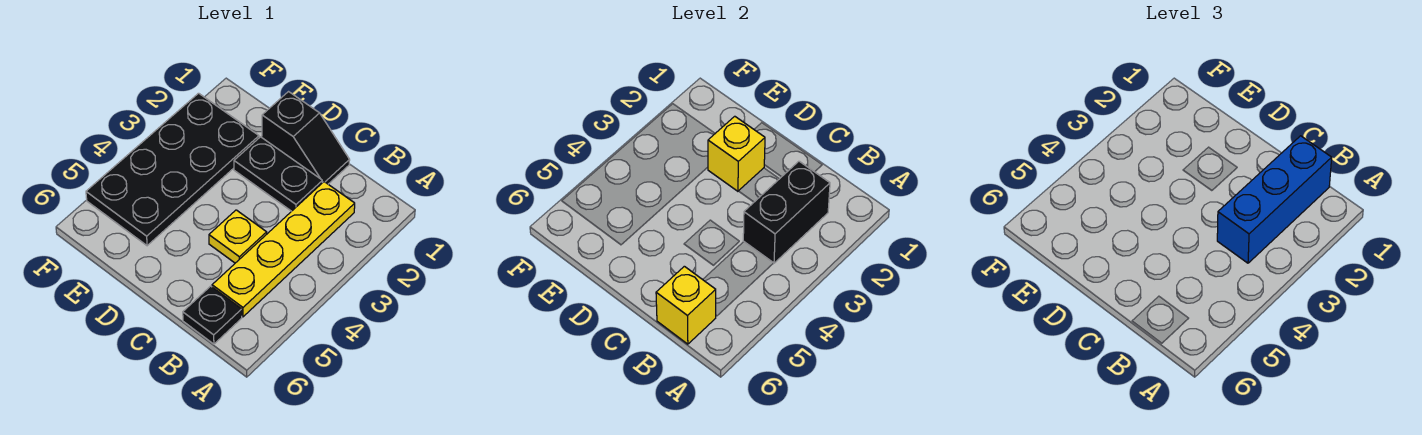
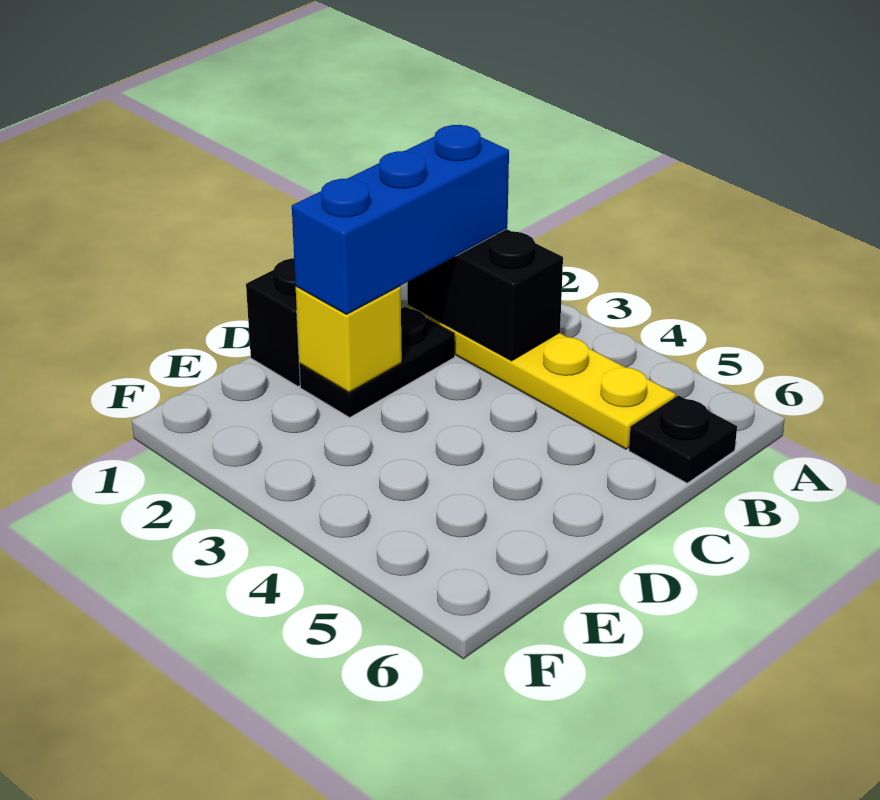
blue 1x3 brick [1217,136,1332,263] -> blue 1x3 brick turned to [292,125,509,314]
yellow 1x1 brick [656,266,716,344] -> none
yellow 1x1 plate [209,210,267,263] -> none
black 2x4 plate [86,93,259,246] -> none

